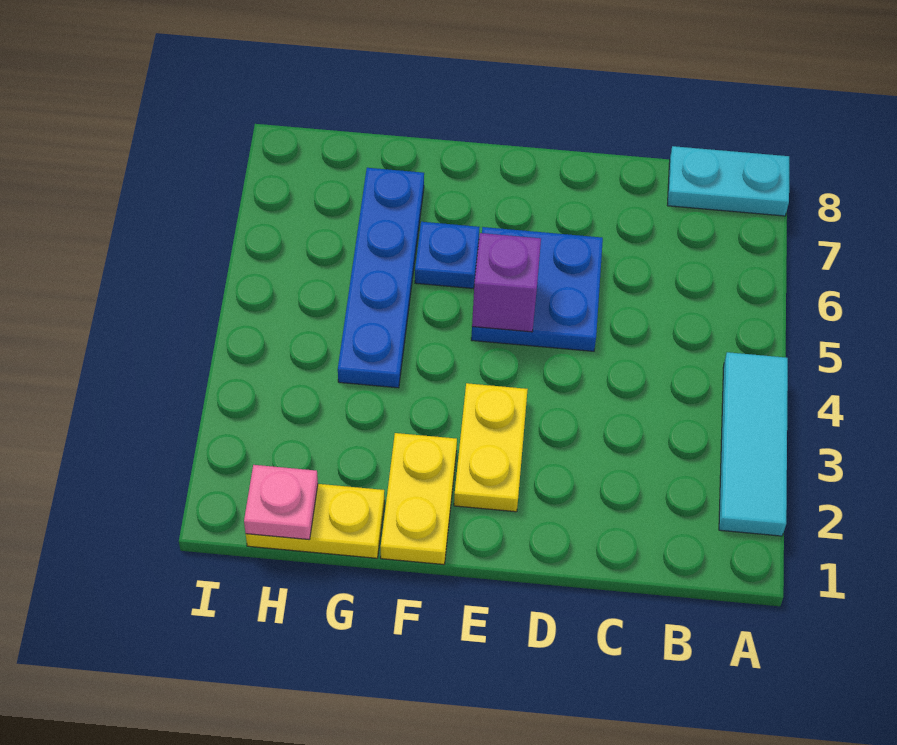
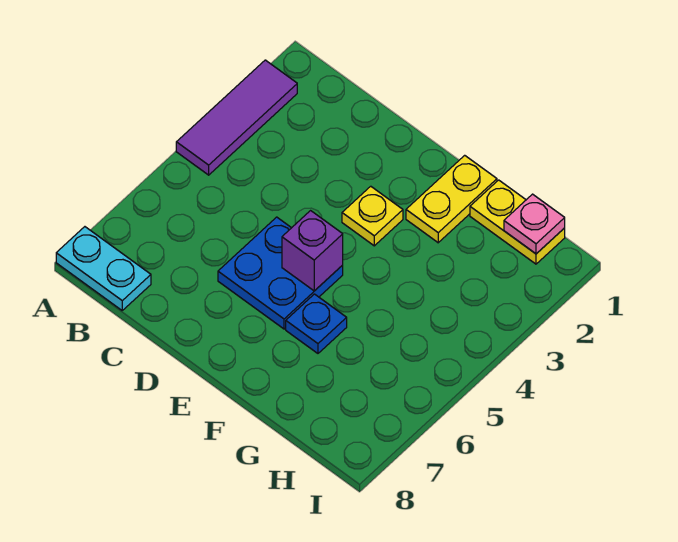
cyan 1x3 tile [719,352,788,536] -> purple 1x3 tile [176,60,297,175]
yellow 1x2 plate [454,383,528,512] -> yellow 1x1 plate [342,186,403,246]
blue 1x4 plate [338,168,424,388] -> none

